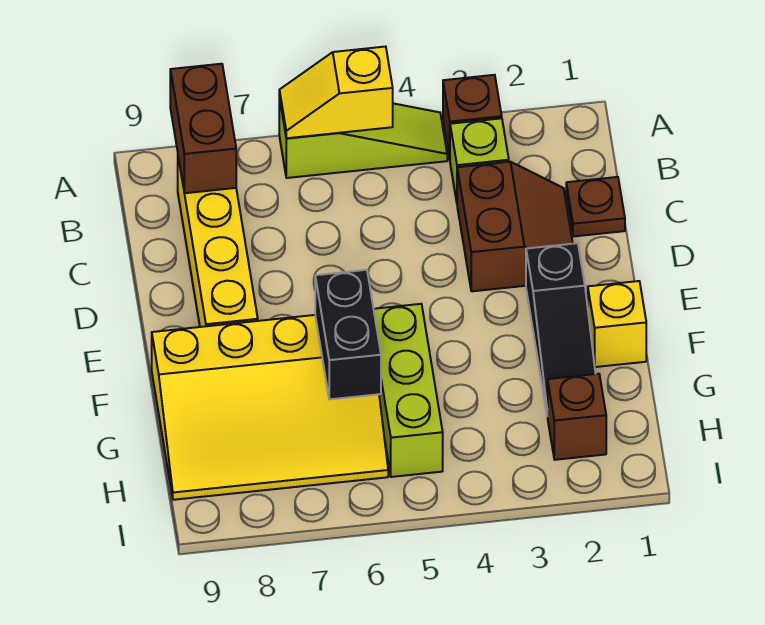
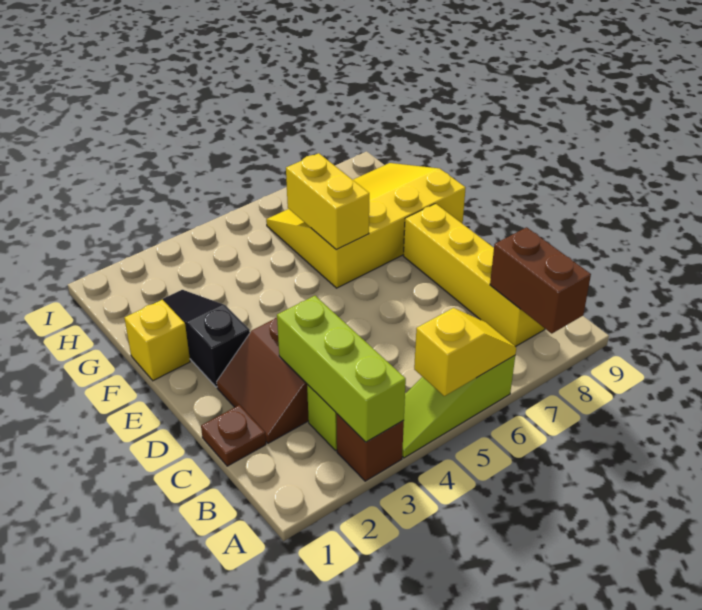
lime 1x3 brick [374,304,443,477] -> lime 1x3 brick moved to [277,296,406,442]
black 1x2 brick [315,270,381,399] -> yellow 1x2 brick [286,153,370,250]
brown 1x1 brick [548,374,606,460] -> none

